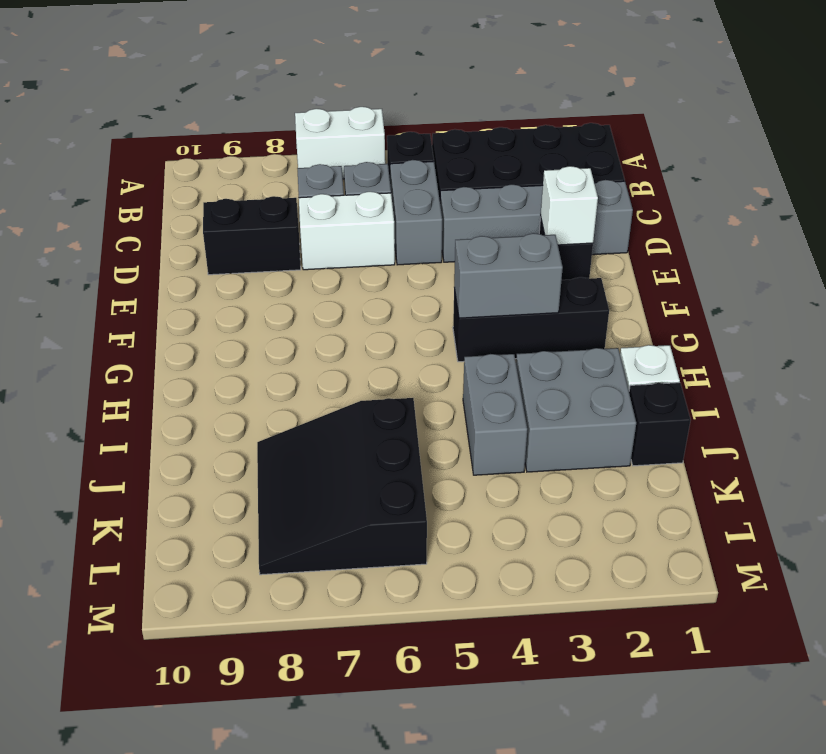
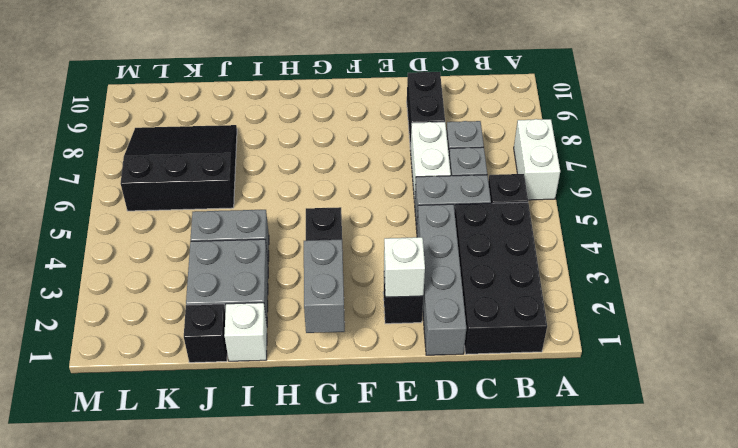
grey 1x2 brick [454,233,563,318] -> grey 1x2 brick moved to [304,240,345,333]

